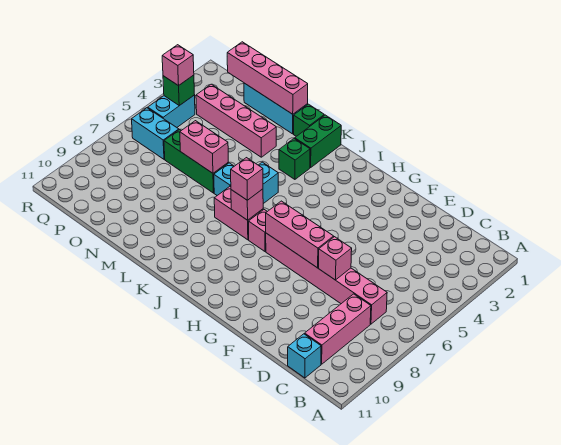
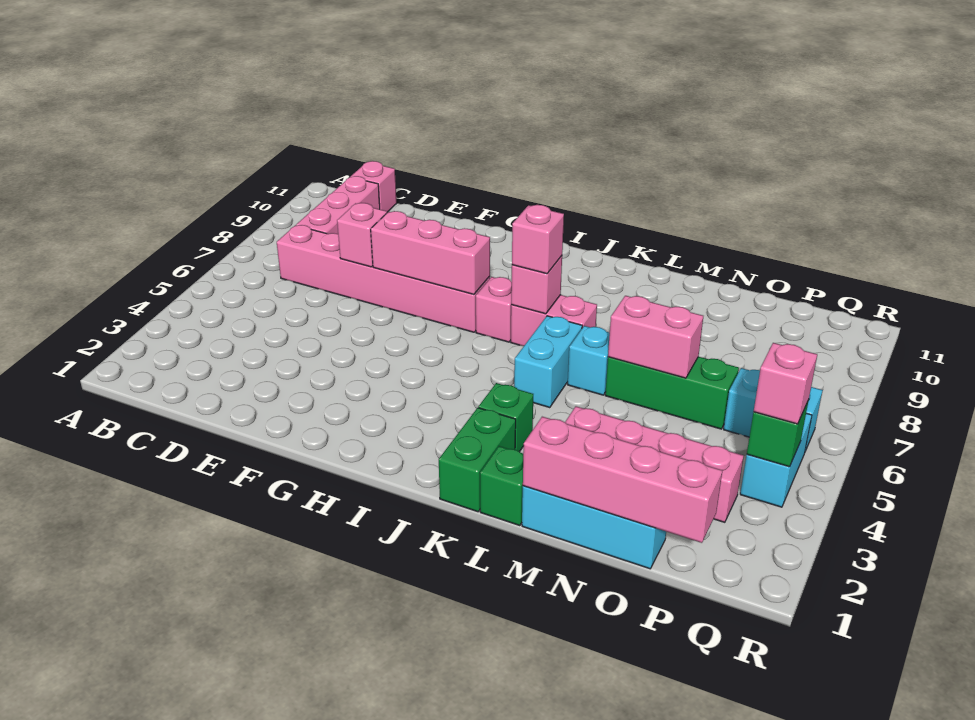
cyan 1x1 brick [288,334,321,378] -> pink 1x1 brick [351,161,397,212]

